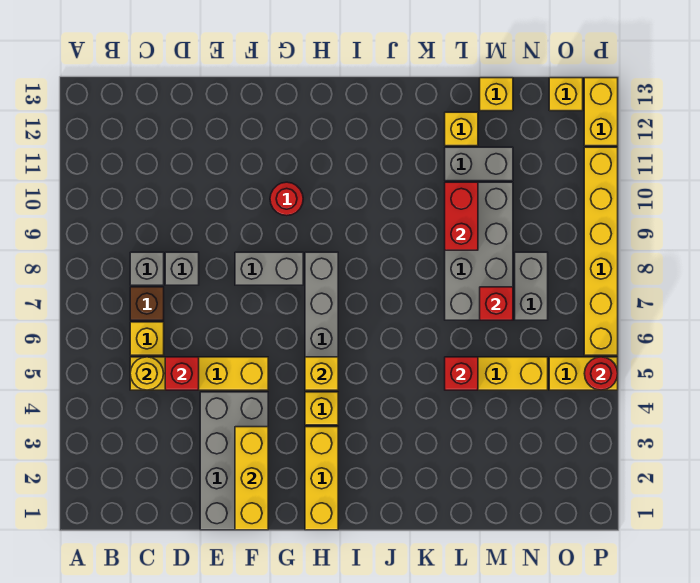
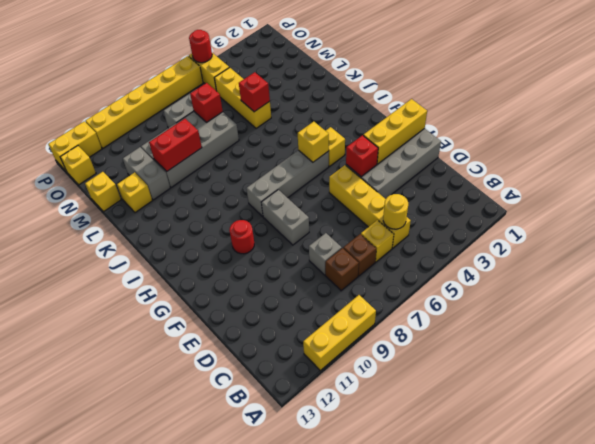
grey 1x1 brick [130,252,164,285] -> brown 1x1 brick [325,248,359,291]
red 1x1 brick [165,357,199,390] -> red 1x1 brick moved to [346,135,378,177]
yellow 1x3 brick [305,427,338,530] -> yellow 1x3 brick moved to [303,295,376,370]

